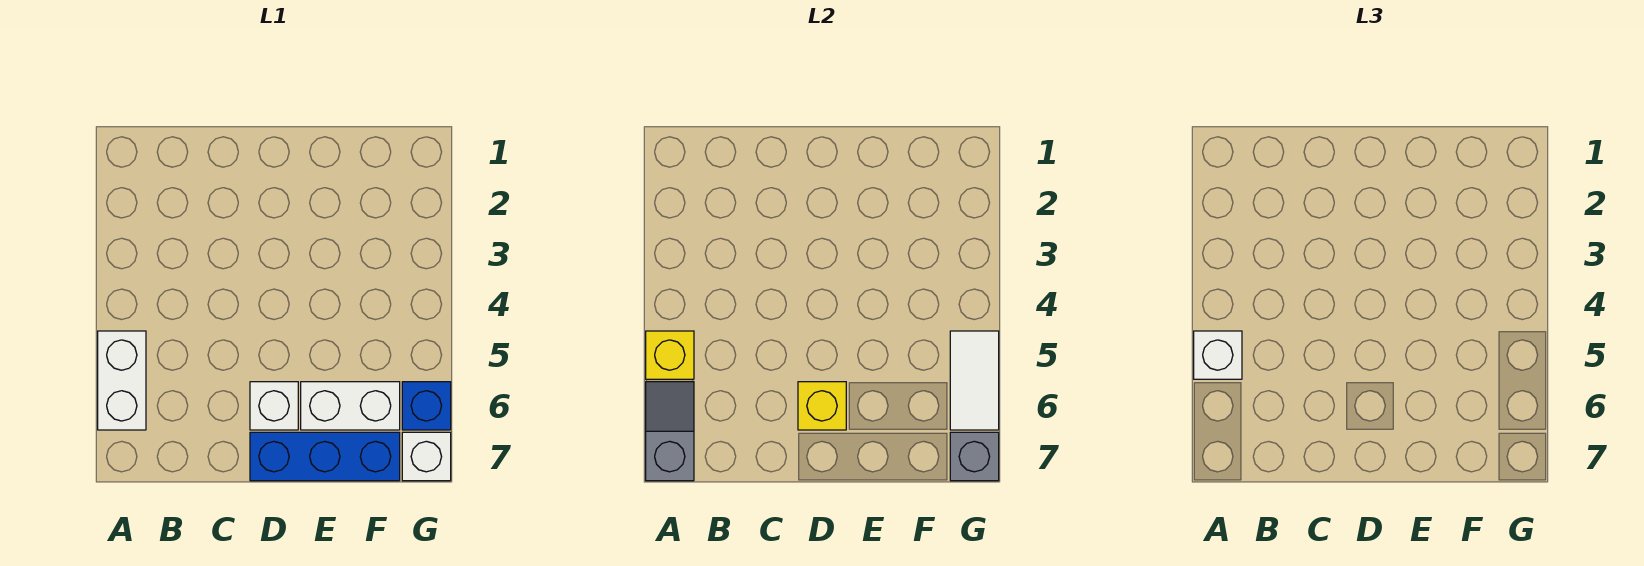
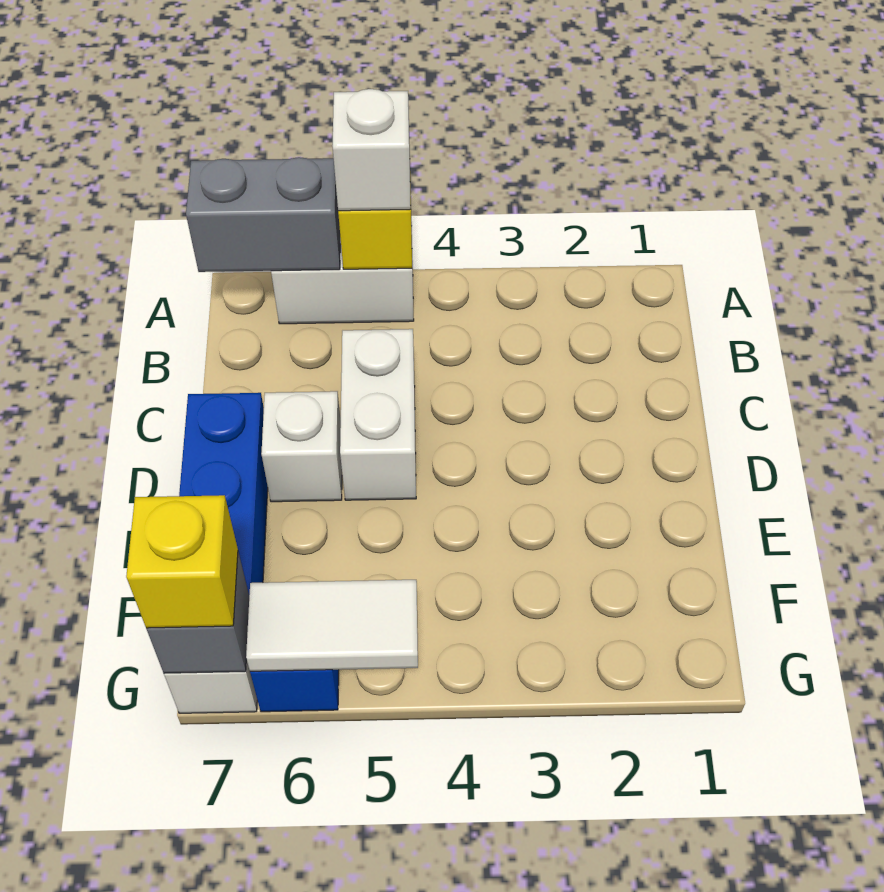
grey 1x2 slope [646,382,694,481] -> grey 1x2 brick [186,157,340,272]
yellow 1x1 brick [798,382,846,430] -> yellow 1x1 brick moved to [126,495,238,628]
white 1x2 brick [301,382,400,430] -> white 1x2 brick moved to [340,329,416,500]

